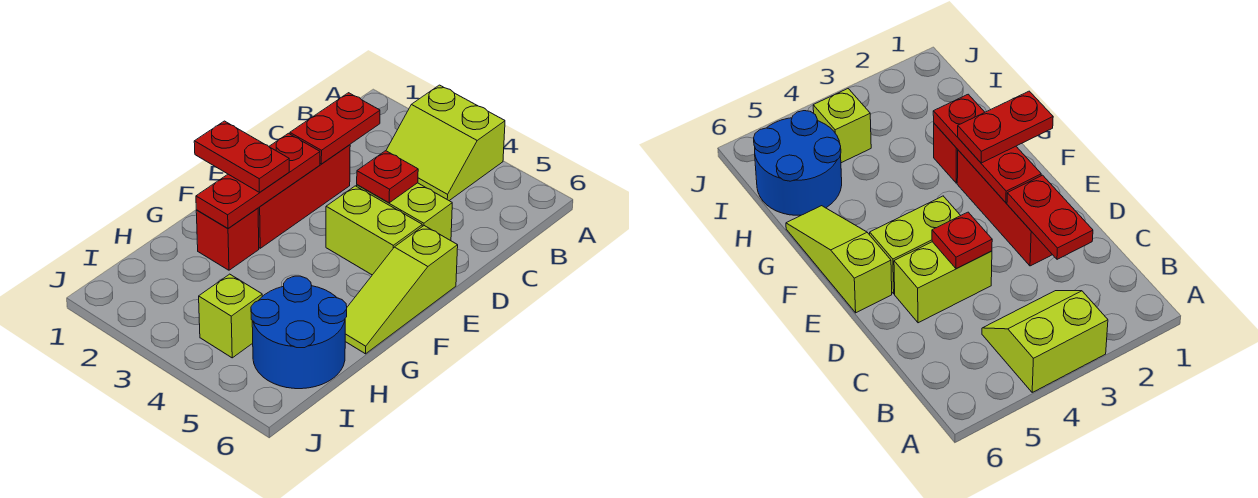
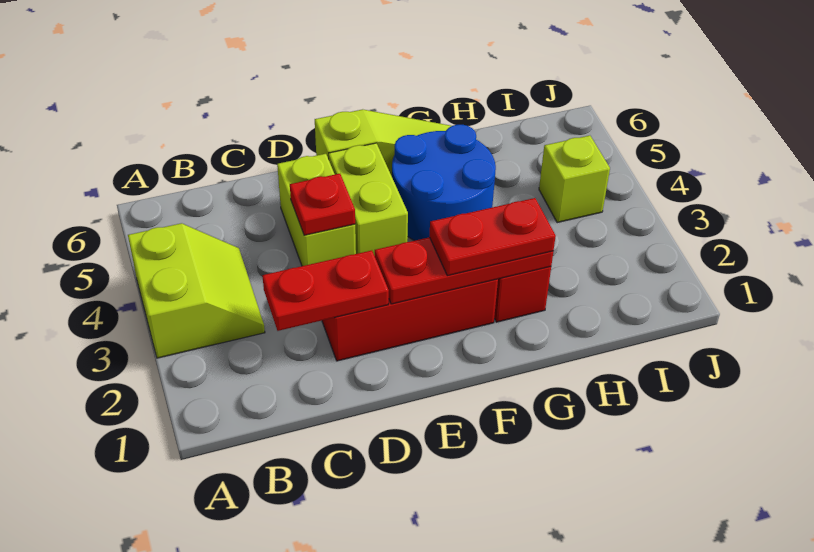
red 1x2 plate [194,121,289,192] -> red 1x2 plate turned to [429,198,556,276]
blue 2x2 round brick [251,276,347,389] -> blue 2x2 round brick moved to [392,125,496,241]

